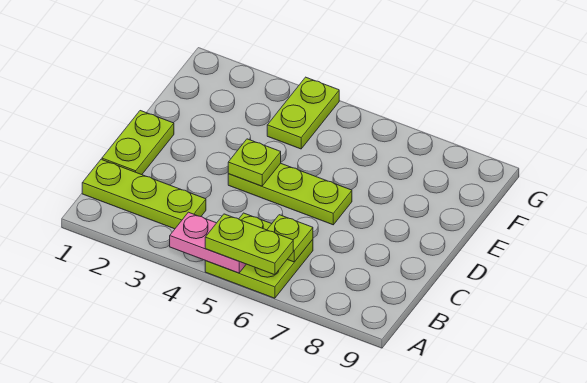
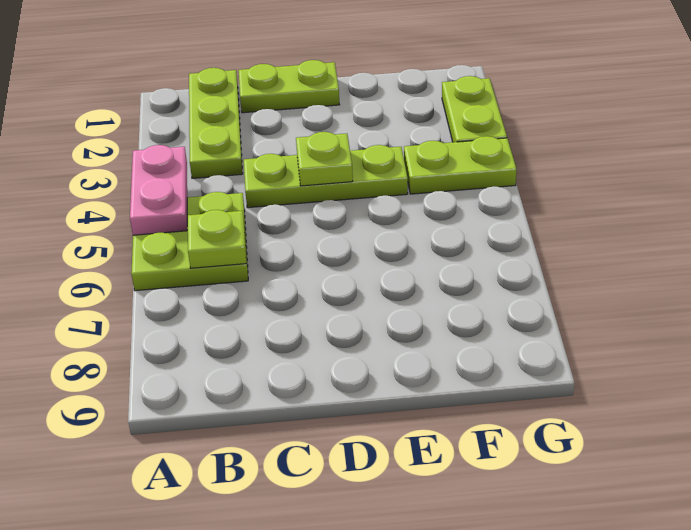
lime 1x2 plate [205,214,293,275] -> lime 1x2 plate moved to [442,76,507,142]
lime 1x3 plate [228,163,352,225] -> lime 1x3 plate turned to [244,145,408,208]

